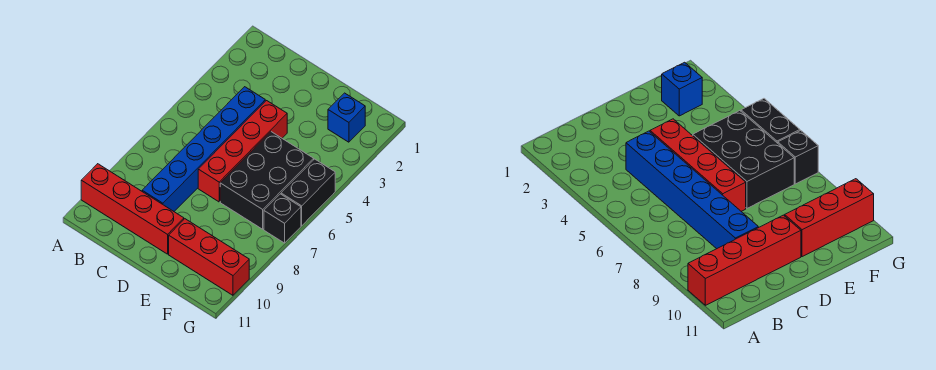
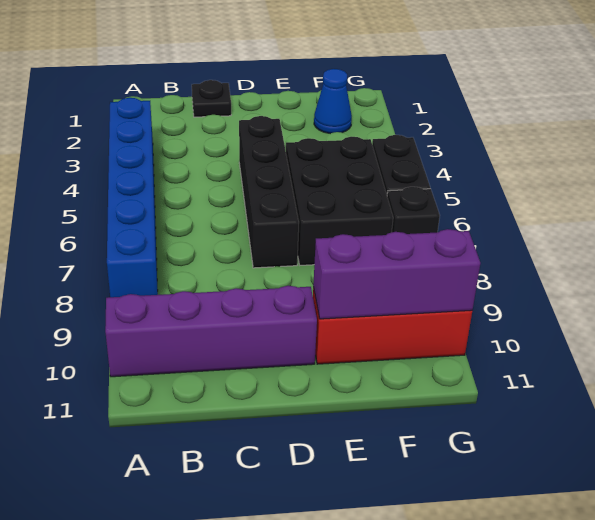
red 1x4 brick [81,164,184,254] -> purple 1x4 brick [105,286,317,377]
none -> black 1x1 plate [192,80,231,117]
blue 1x6 brick [142,87,265,211] -> blue 1x6 brick moved to [107,98,158,297]
red 1x4 brick [198,101,287,202] -> black 1x4 brick [239,116,299,268]
none -> purple 1x3 brick [313,229,481,319]
blue 1x1 brick [328,93,365,142] -> blue 1x1 cone [314,69,352,134]

